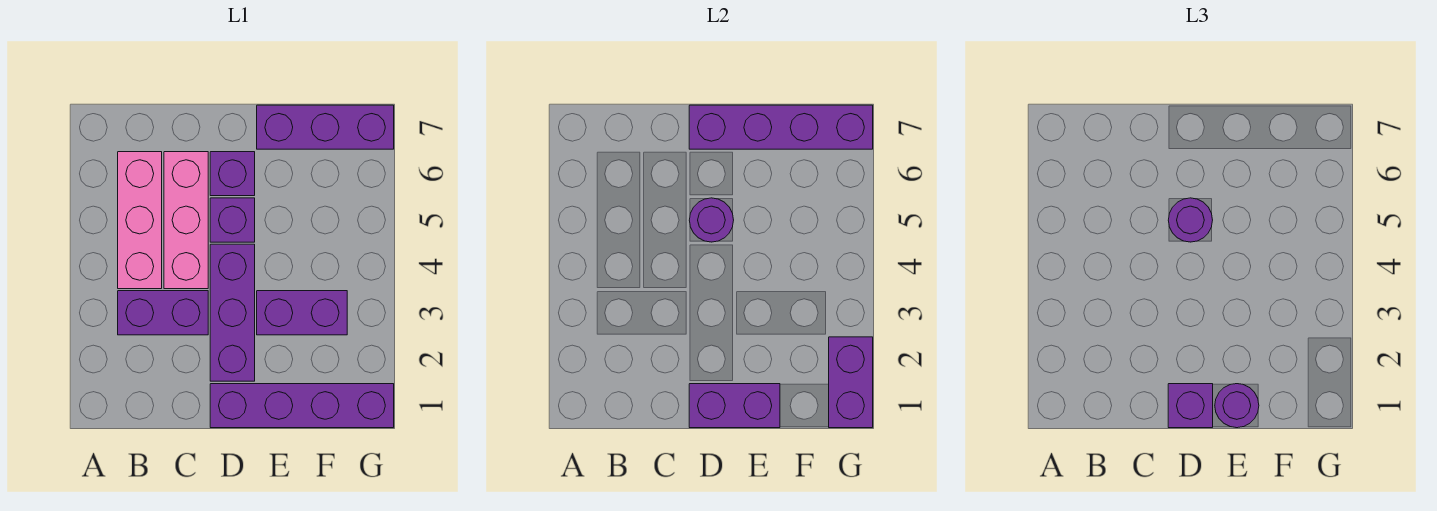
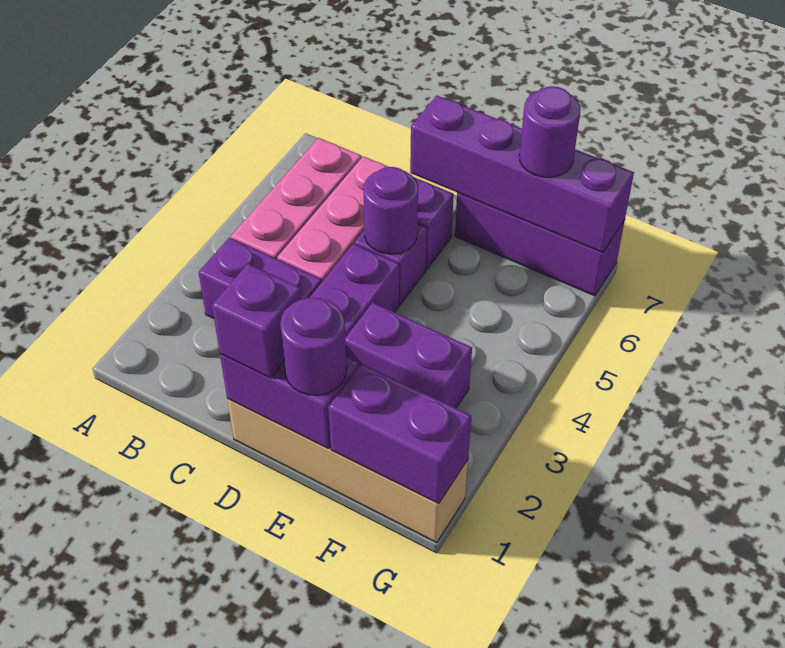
purple 1x4 brick [210,384,394,428] -> tan 1x4 brick [227,399,468,543]
purple 1x1 round brick [1168,198,1213,242] -> purple 1x1 round brick moved to [519,86,580,177]
purple 1x2 brick [829,337,873,428] -> purple 1x2 brick turned to [328,364,472,503]

